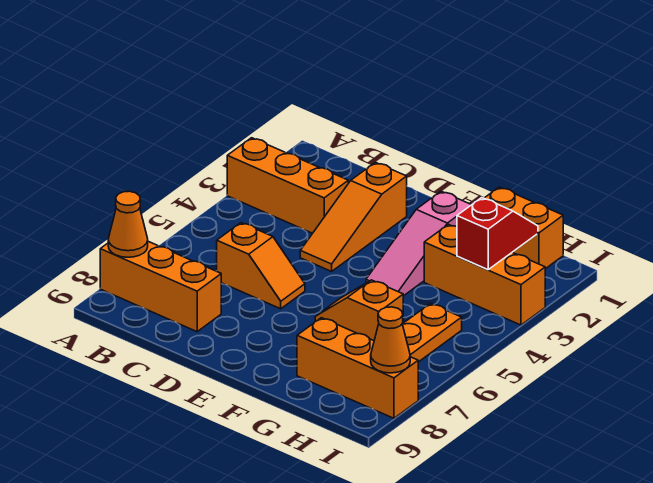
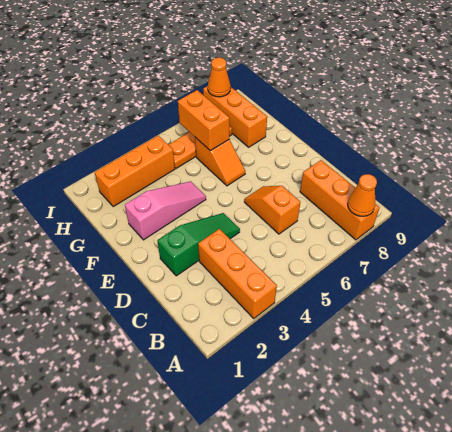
orange 1x3 slope [300,162,407,271] -> green 1x3 slope [157,213,240,276]
orange 1x2 brick [484,187,563,269] -> orange 1x2 brick moved to [178,90,229,151]
orange 1x3 brick [424,224,545,325] -> orange 1x3 brick turned to [95,136,175,207]
red 1x2 slope [457,198,538,270] -> none

